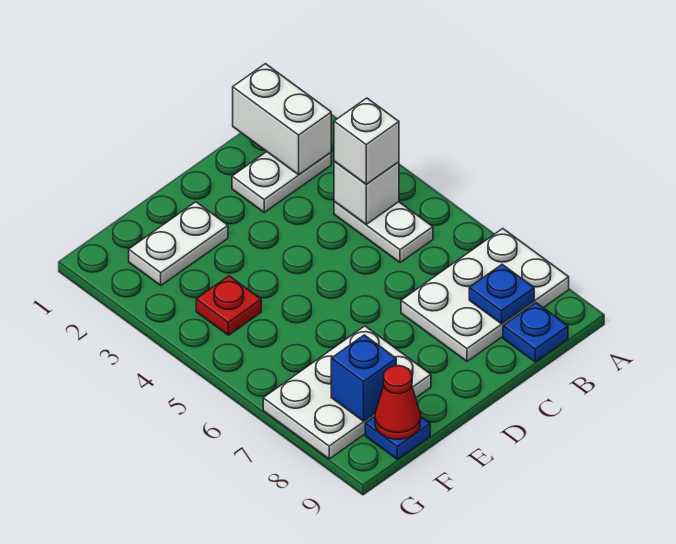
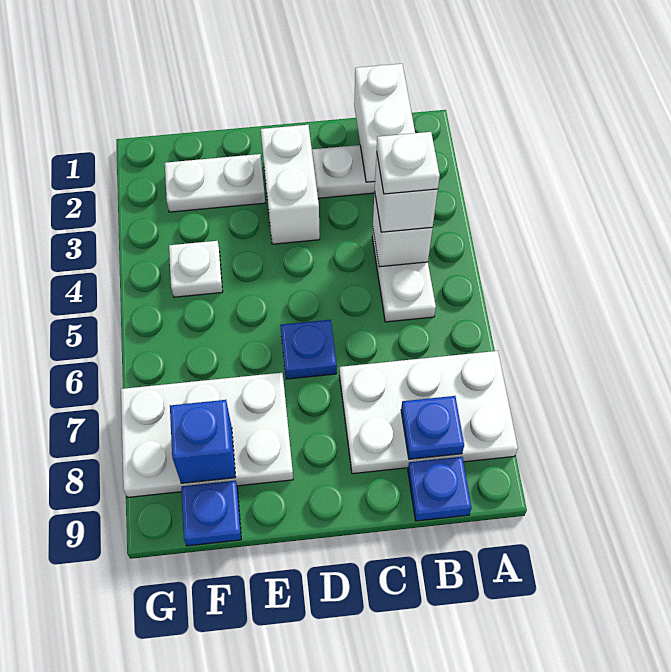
none -> white 1x1 plate [377,132,440,194]
none -> white 1x2 brick [261,125,320,244]
none -> blue 1x1 plate [280,320,337,379]
red 1x1 plate [196,276,261,335] -> white 1x1 plate [169,241,223,297]
red 1x1 cone [375,366,421,439] -> none

